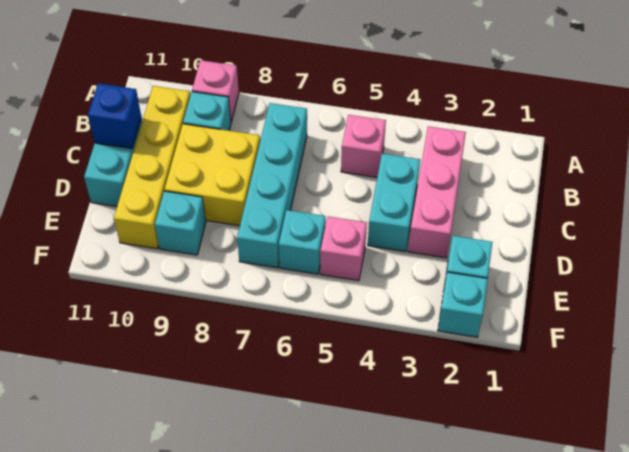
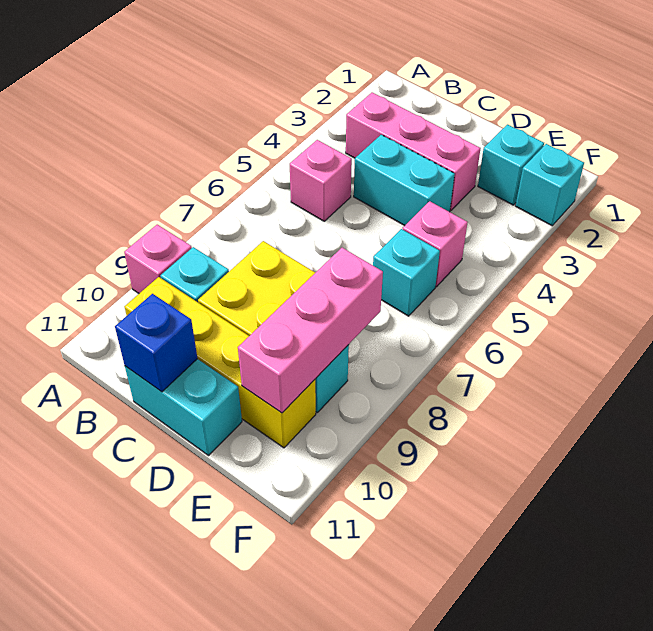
cyan 1x4 brick [237,103,307,268] -> none
none -> pink 1x3 brick [238,248,383,413]

